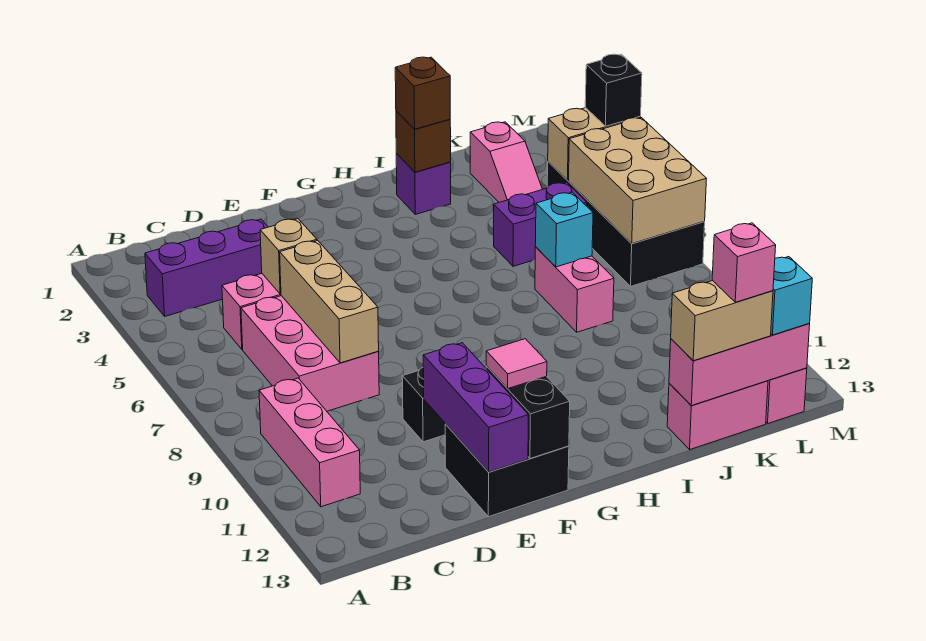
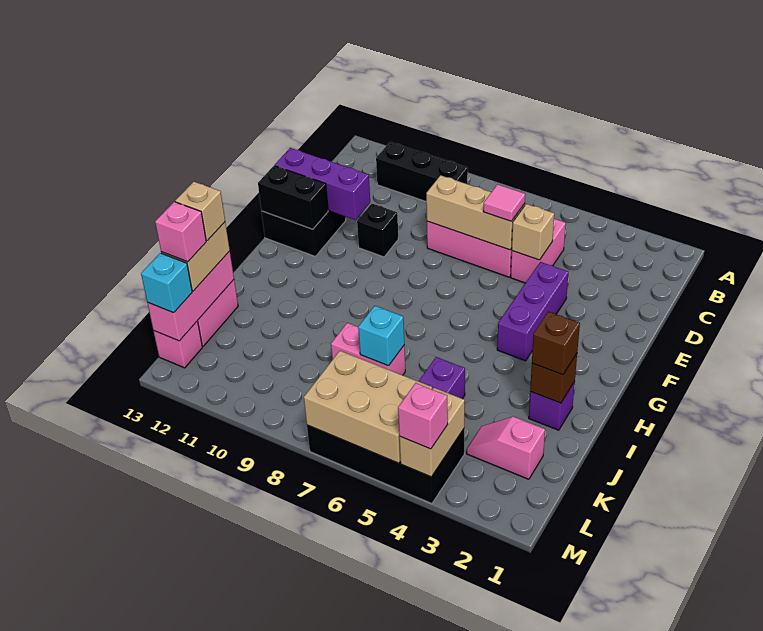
purple 1x3 brick [145,219,268,316] -> purple 1x3 brick moved to [497,262,568,361]
pink 1x3 brick [259,378,360,507] -> black 1x3 brick [376,142,468,201]
pink 1x1 tile [486,339,547,388] -> pink 1x1 tile moved to [483,185,525,221]
none -> tan 1x1 brick [175,182,225,241]
black 1x1 brick [585,54,642,126] -> pink 1x1 brick [398,383,448,449]

